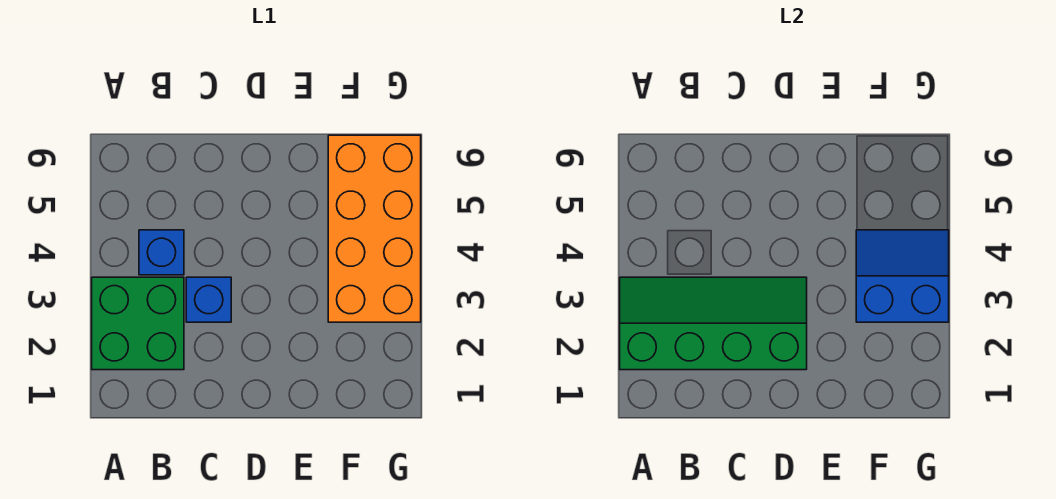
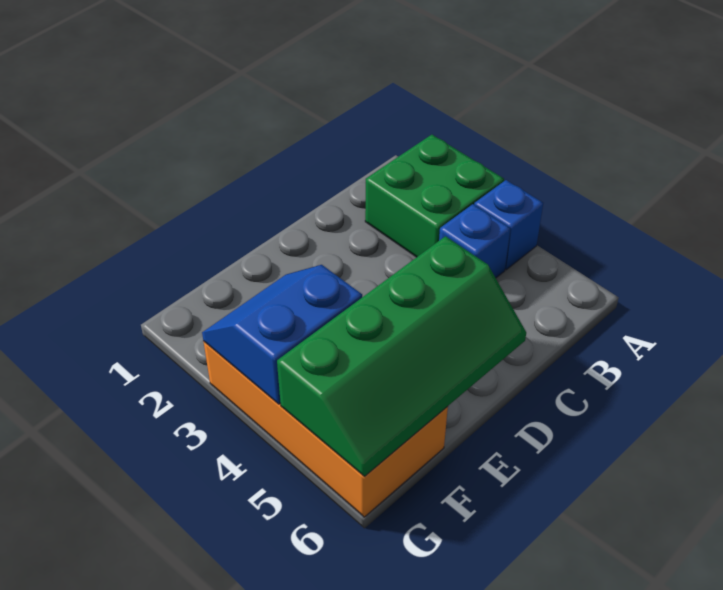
green 2x4 slope [620,277,807,370] -> green 2x4 slope moved to [277,236,526,477]
blue 1x1 brick [186,277,231,322] -> blue 1x1 brick moved to [474,180,543,270]
blue 2x2 slope [856,230,949,322] -> blue 2x2 slope turned to [202,265,362,404]

